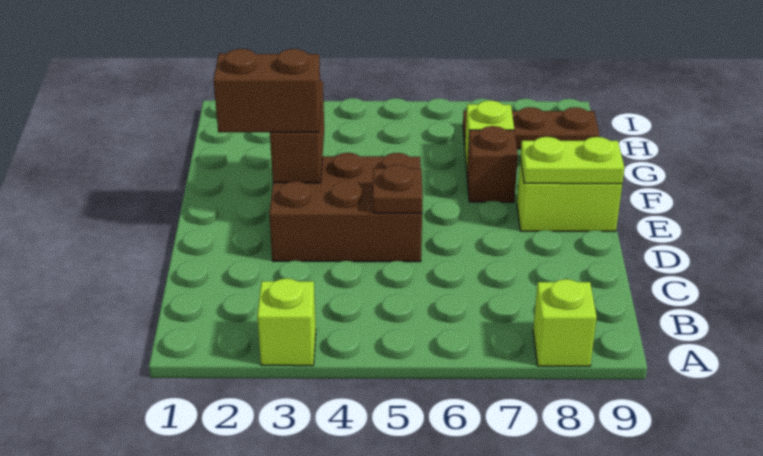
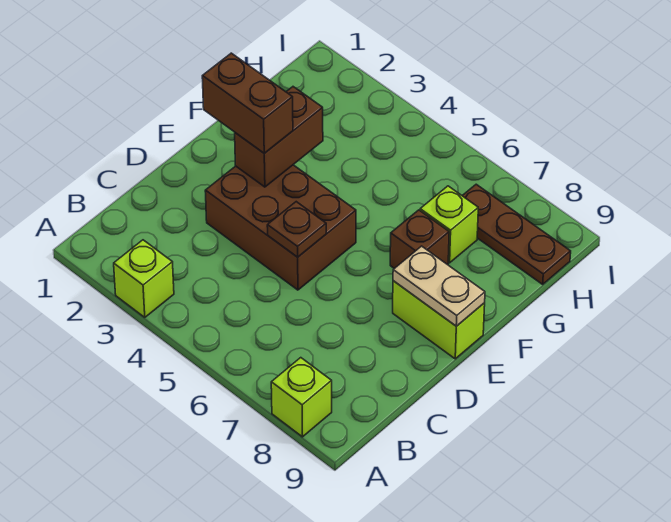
lime 1x2 plate [520,137,624,184] -> tan 1x2 plate [393,246,485,326]

